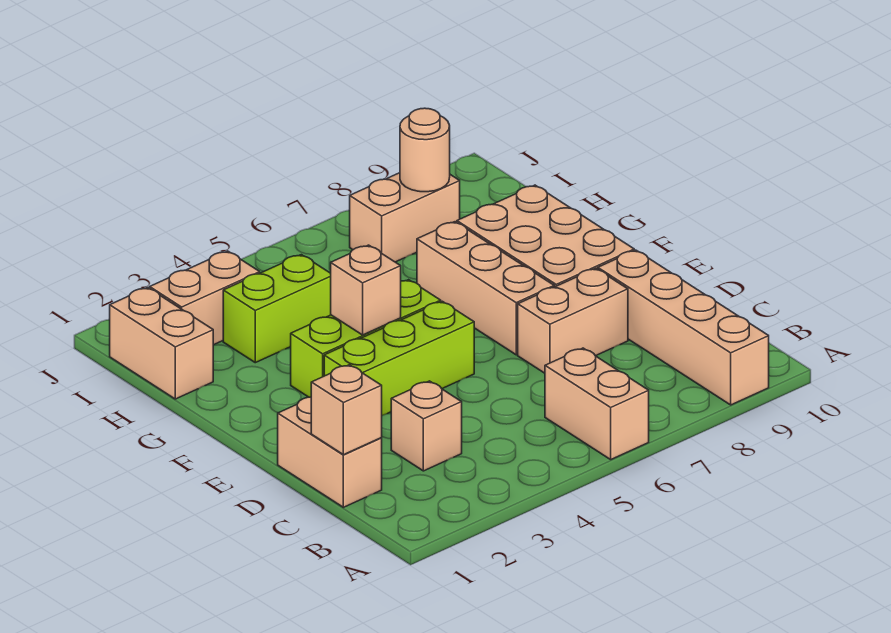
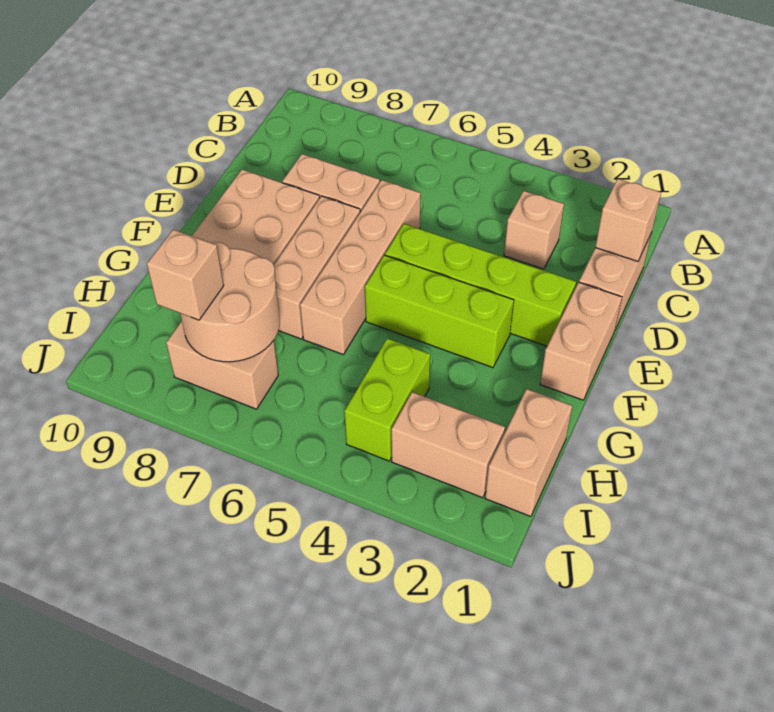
tan 1x2 brick [545,348,649,459] -> tan 1x2 brick moved to [540,283,622,400]
tan 1x4 brick [598,250,769,405] -> tan 1x4 brick moved to [300,180,420,355]
lime 1x3 brick [324,301,474,415] -> lime 1x4 brick [385,224,576,346]
tan 1x1 brick [331,245,401,335] -> tan 1x1 brick moved to [147,230,224,320]
lime 1x2 brick [223,255,331,363] -> lime 1x2 brick turned to [344,338,430,461]
tan 1x1 round brick [400,108,450,192] -> tan 2x2 round brick [180,242,280,362]

